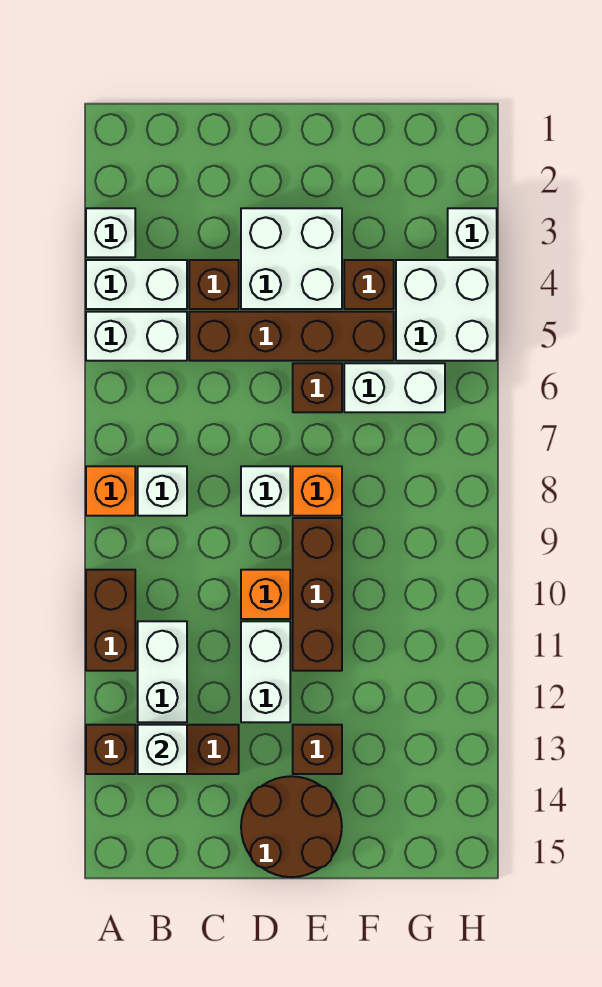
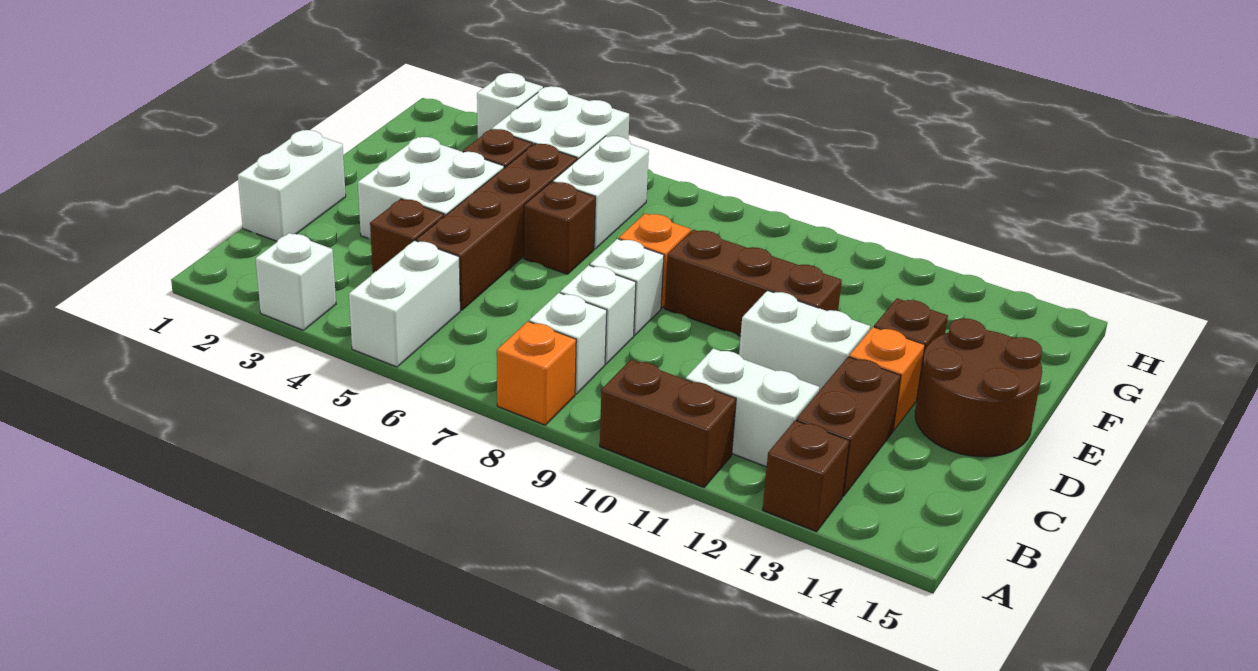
white 1x2 brick [86,260,187,309] -> white 1x2 brick moved to [238,130,346,241]
white 1x1 brick [138,725,187,774] -> white 1x1 brick moved to [560,265,636,364]
orange 1x1 brick [241,570,290,619] -> orange 1x1 brick moved to [849,327,925,430]

